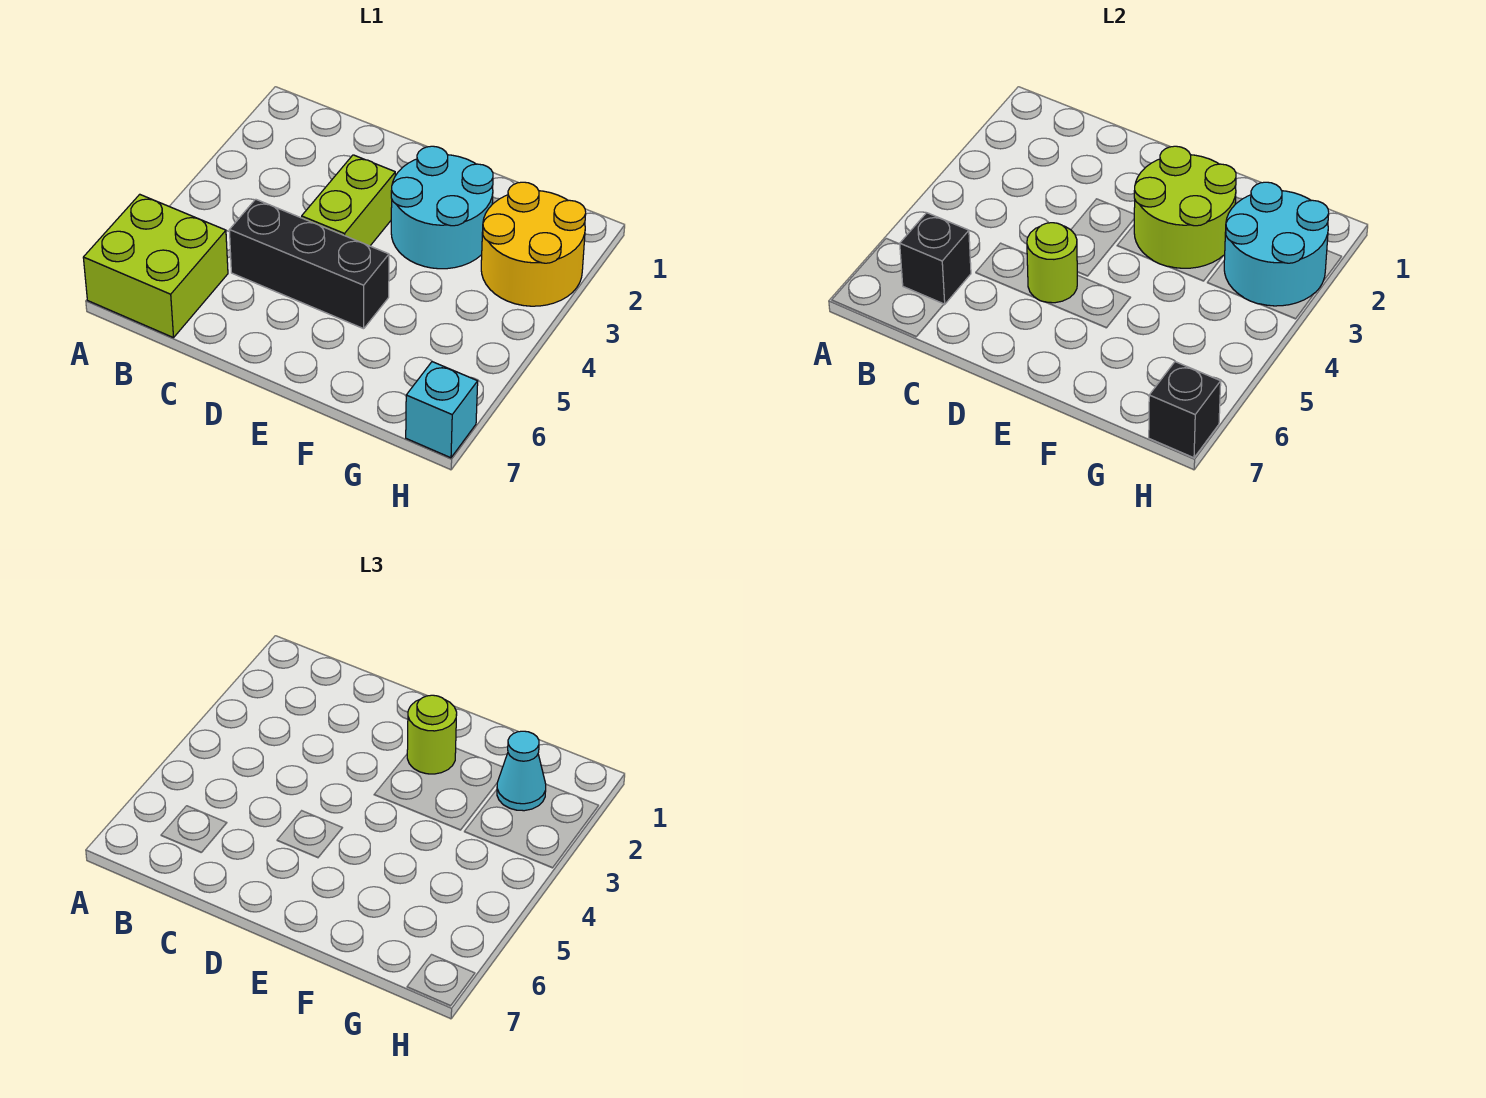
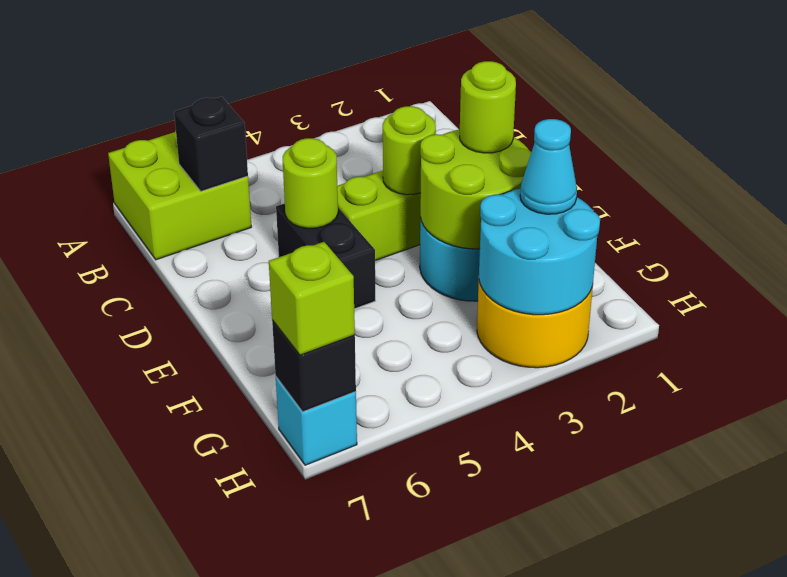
black 1x3 brick [229,199,389,329] -> black 1x2 brick [276,203,375,309]
none -> lime 1x1 round brick [383,106,436,195]
none -> lime 1x1 brick [269,242,355,355]

